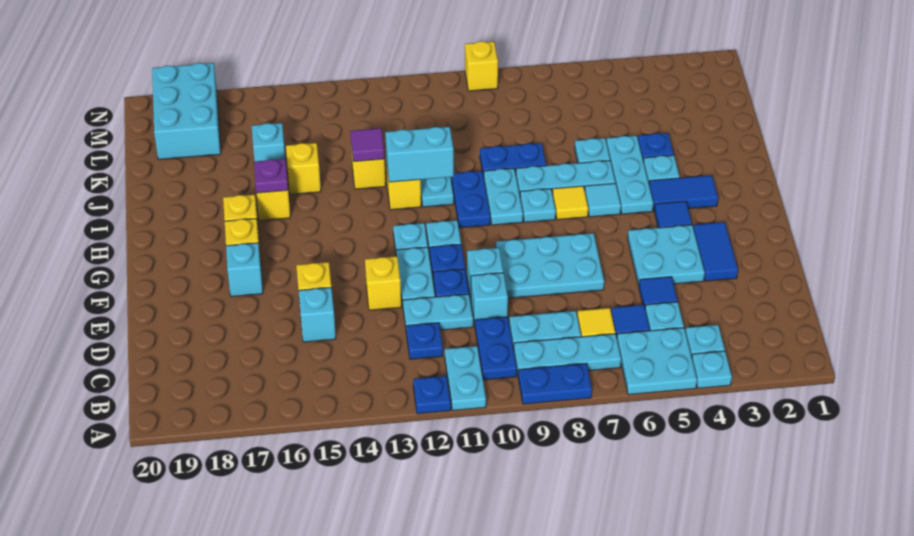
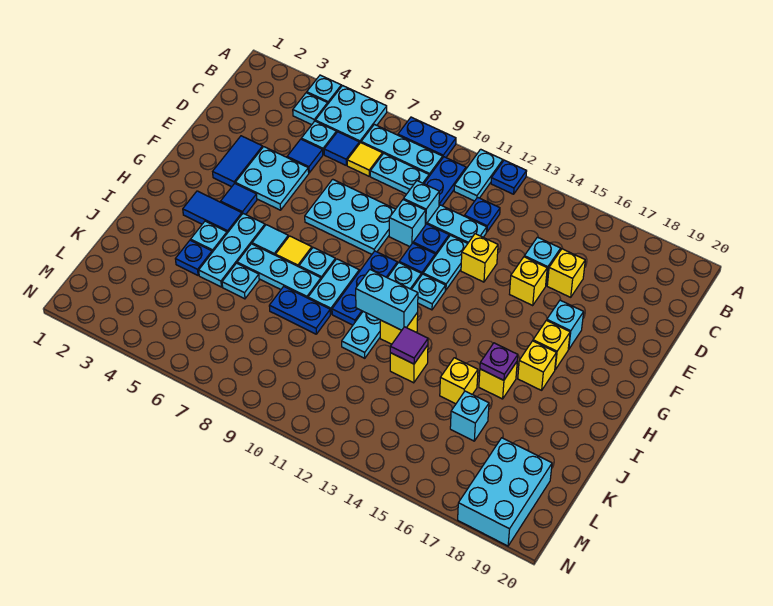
blue 1x2 plate [452,171,490,228] -> blue 1x3 plate [332,251,397,325]
yellow 1x1 brick [465,41,498,91] -> yellow 1x1 brick moved to [547,249,585,297]

